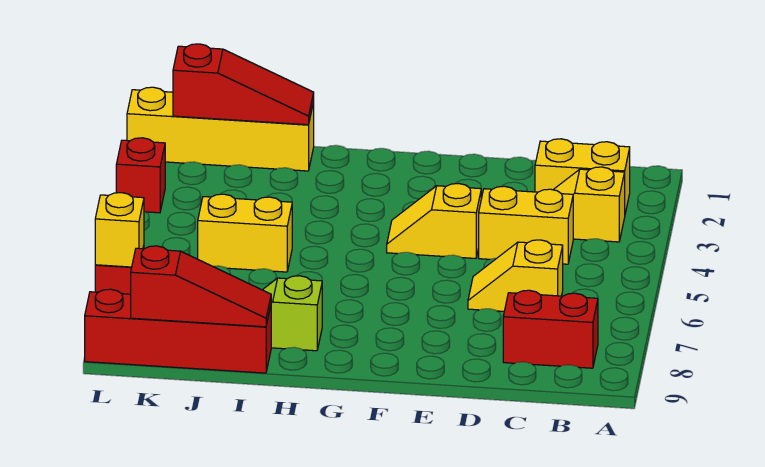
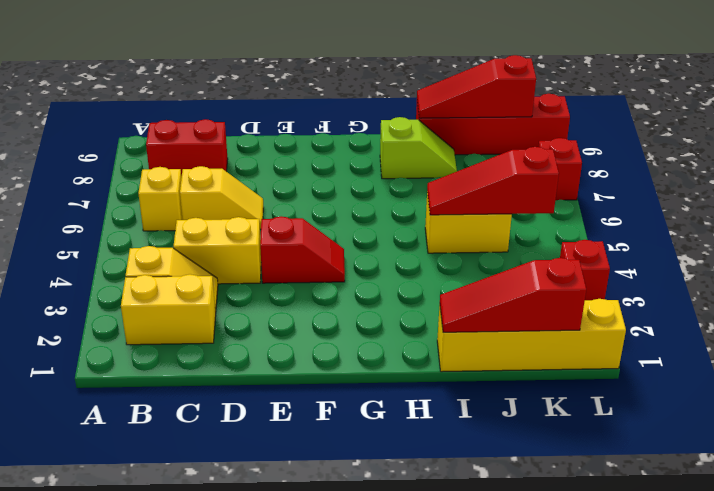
yellow 1x2 slope [387,184,481,258] -> red 1x2 slope [260,216,345,283]
none -> red 1x3 slope [427,147,559,215]
yellow 1x1 brick [95,193,144,267] -> yellow 1x1 brick moved to [138,167,183,231]

